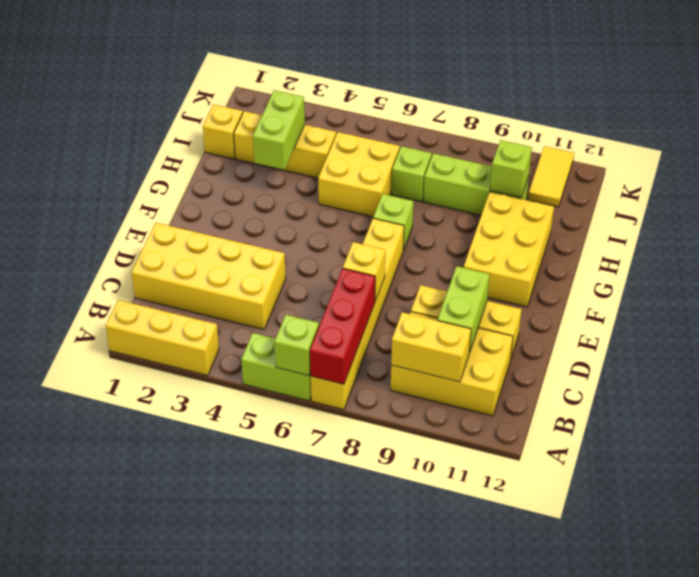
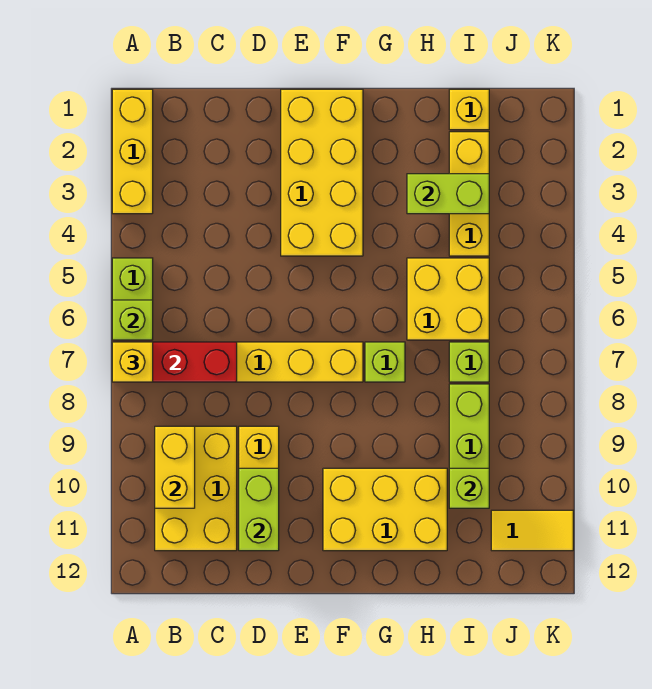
yellow 2x4 brick [131,223,286,329] -> yellow 2x4 brick moved to [281,89,363,256]
lime 1x2 brick [438,266,489,353] -> lime 1x2 brick turned to [239,468,279,551]
yellow 1x1 brick [343,242,385,301] -> yellow 1x1 brick moved to [112,342,153,382]

